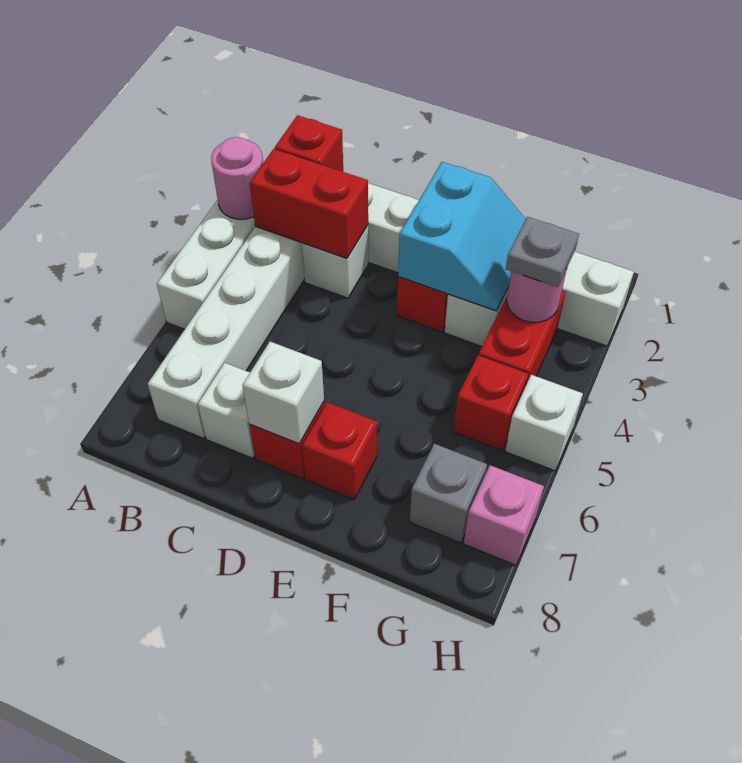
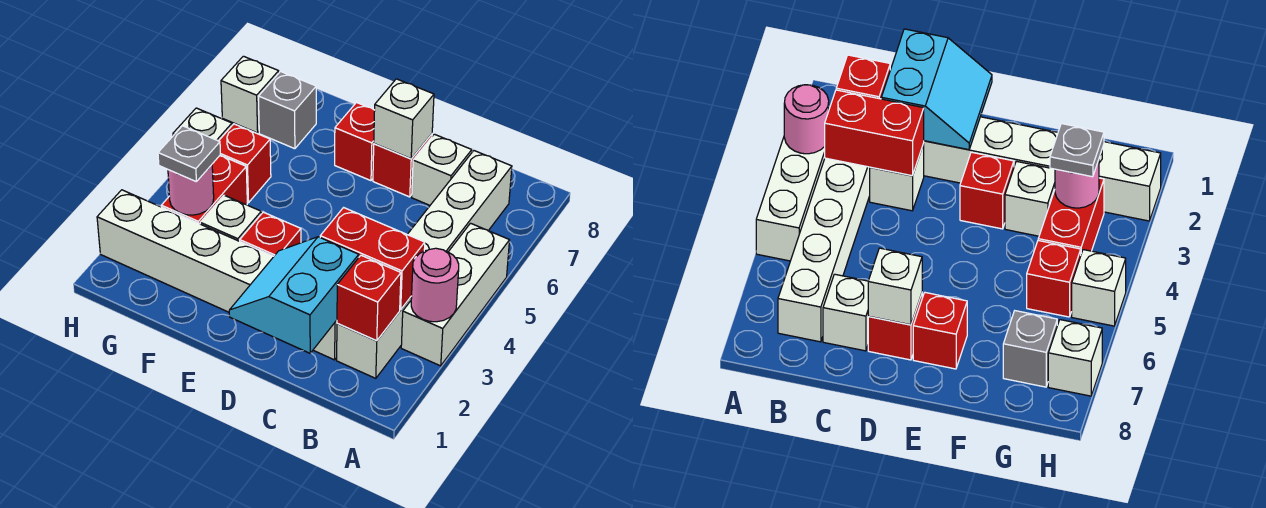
cyan 2x2 slope [398,162,526,311] -> cyan 2x2 slope moved to [229,237,359,353]
pink 1x1 brick [464,465,544,565] -> white 1x1 brick [221,56,279,133]

